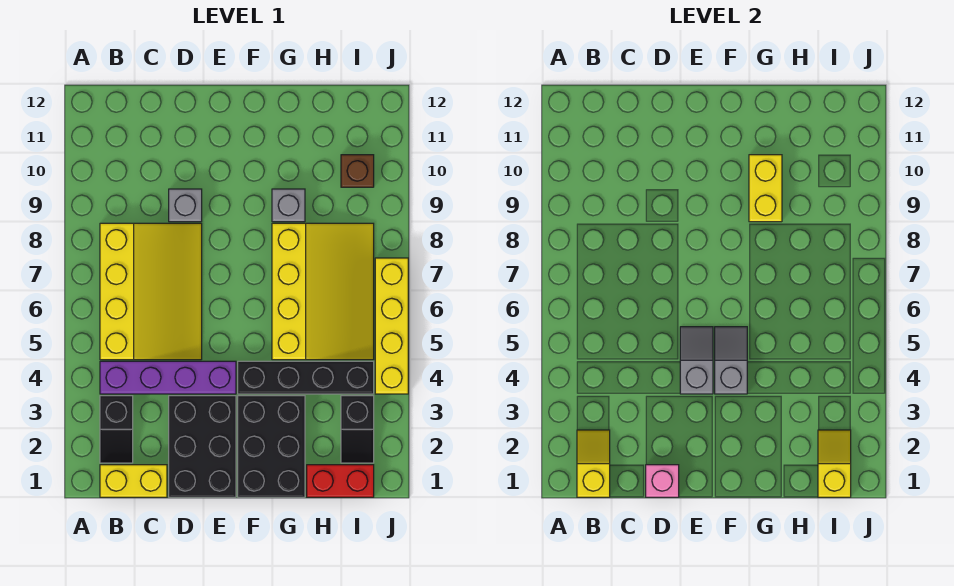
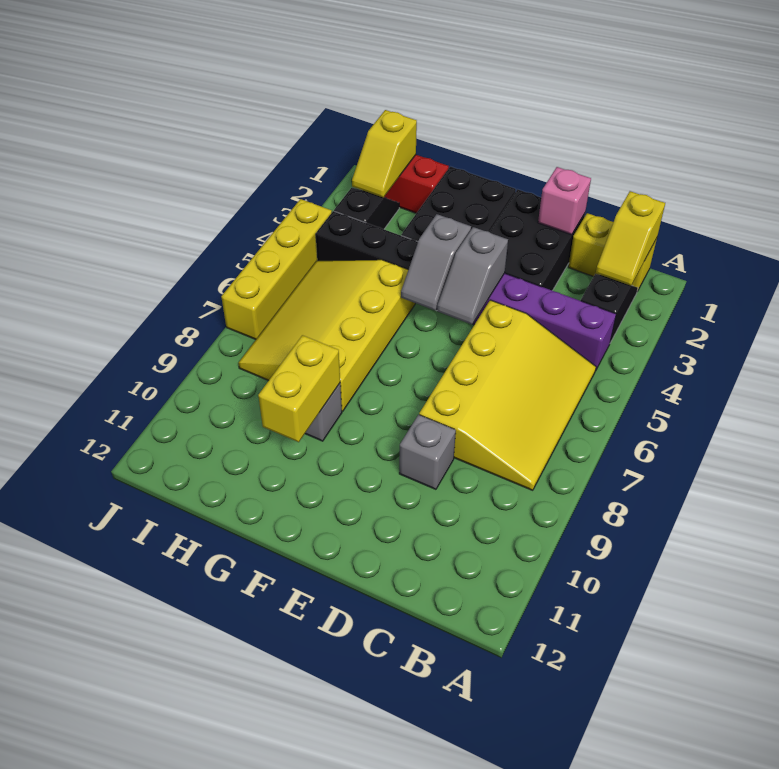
yellow 3x4 slope [100,223,202,360] -> yellow 3x4 slope turned to [419,300,596,490]
brown 1x1 brick [341,155,374,187] -> none

